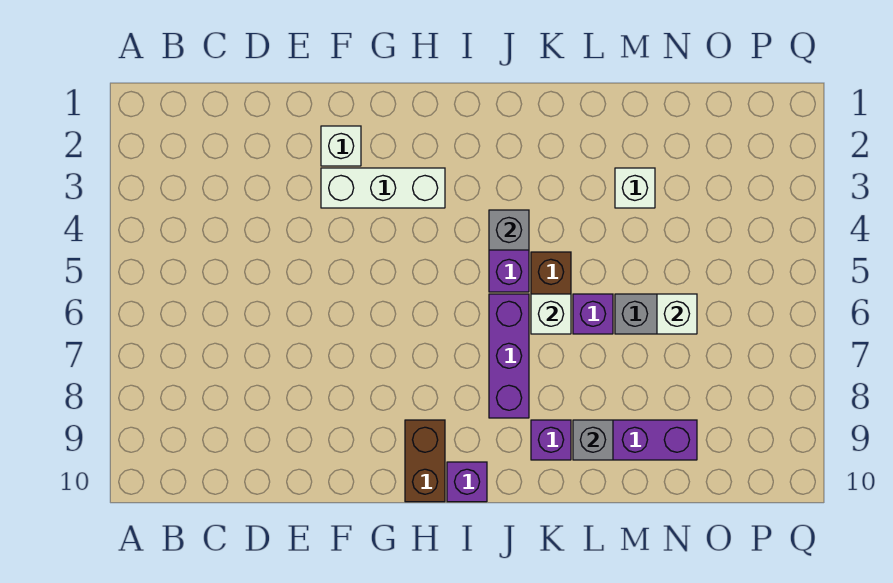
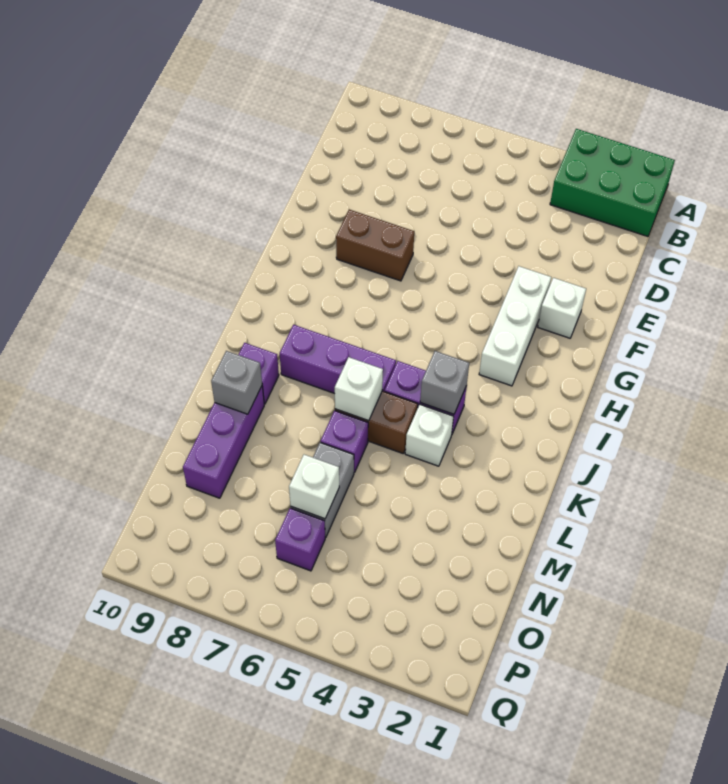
none -> green 2x3 brick [550,129,675,236]
brown 1x2 brick [405,420,445,502] -> brown 1x2 brick moved to [336,210,414,281]
purple 1x1 brick [447,462,487,502] -> purple 1x1 brick moved to [275,508,325,571]
white 1x1 brick [615,168,655,208] -> white 1x1 brick moved to [405,405,454,466]

